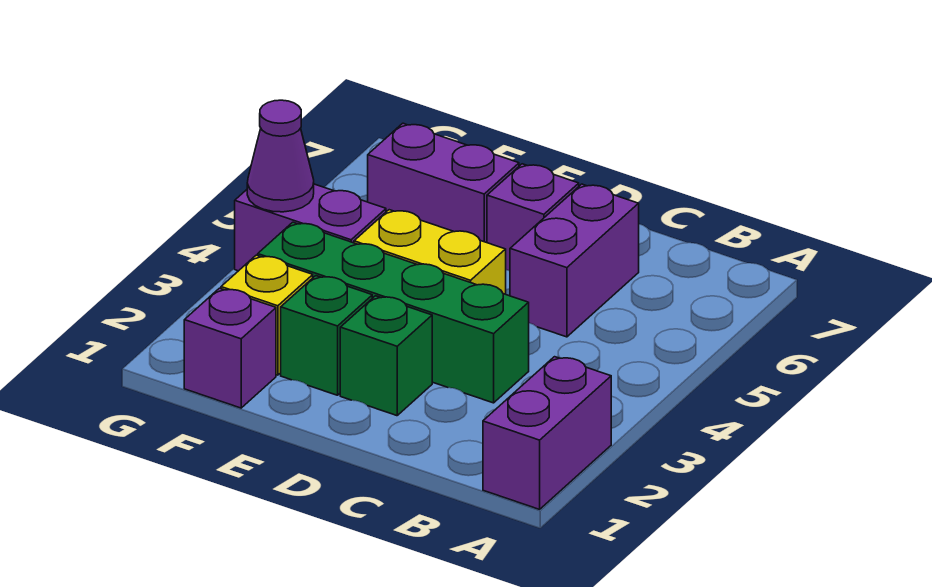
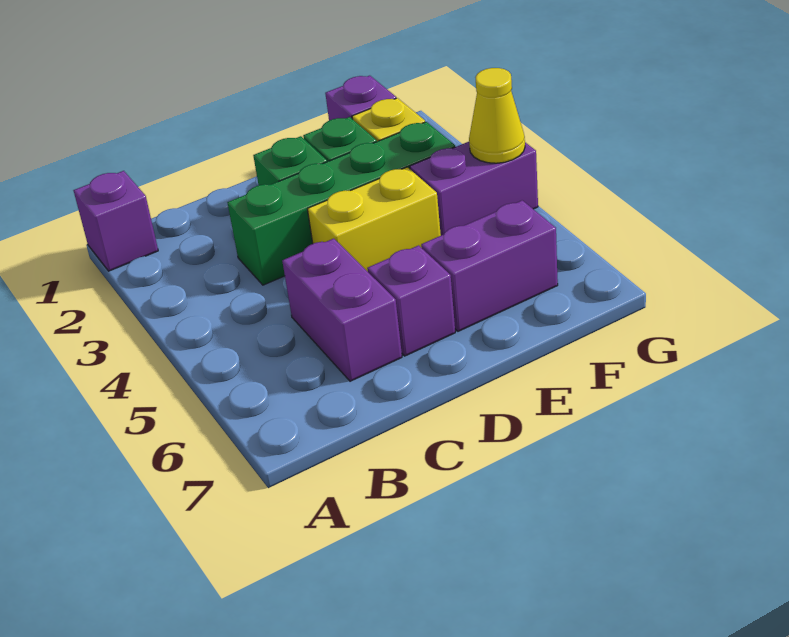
purple 1x2 brick [483,357,611,509] -> purple 1x1 brick [74,171,158,271]
purple 1x1 cone [247,100,314,212] -> yellow 1x1 cone [469,68,525,163]

